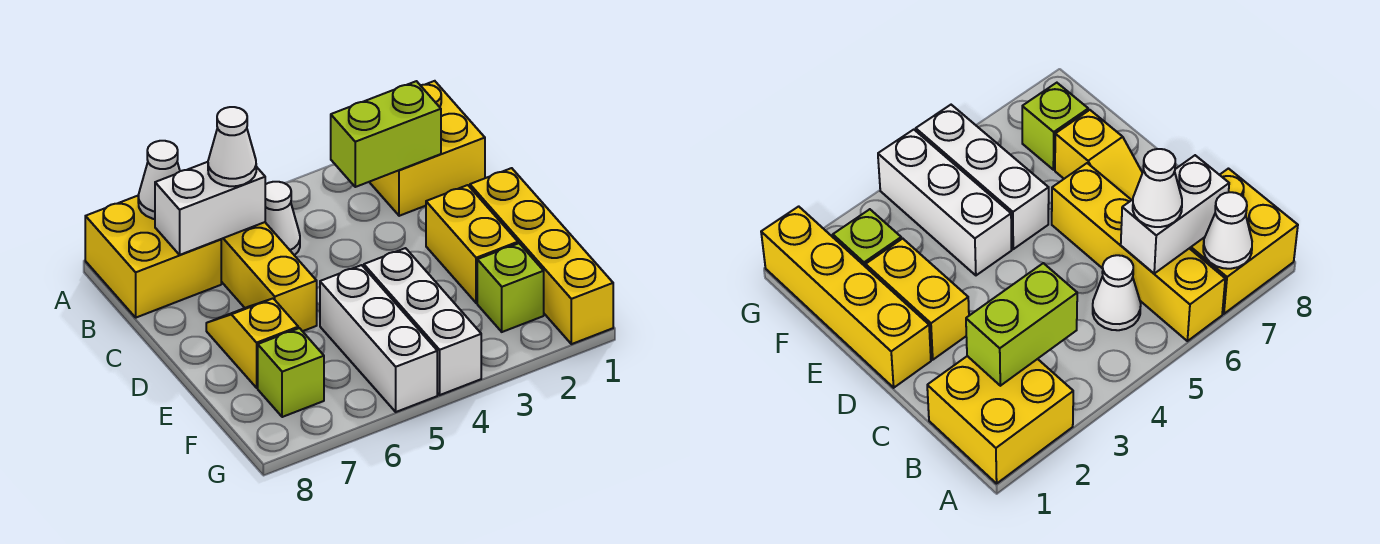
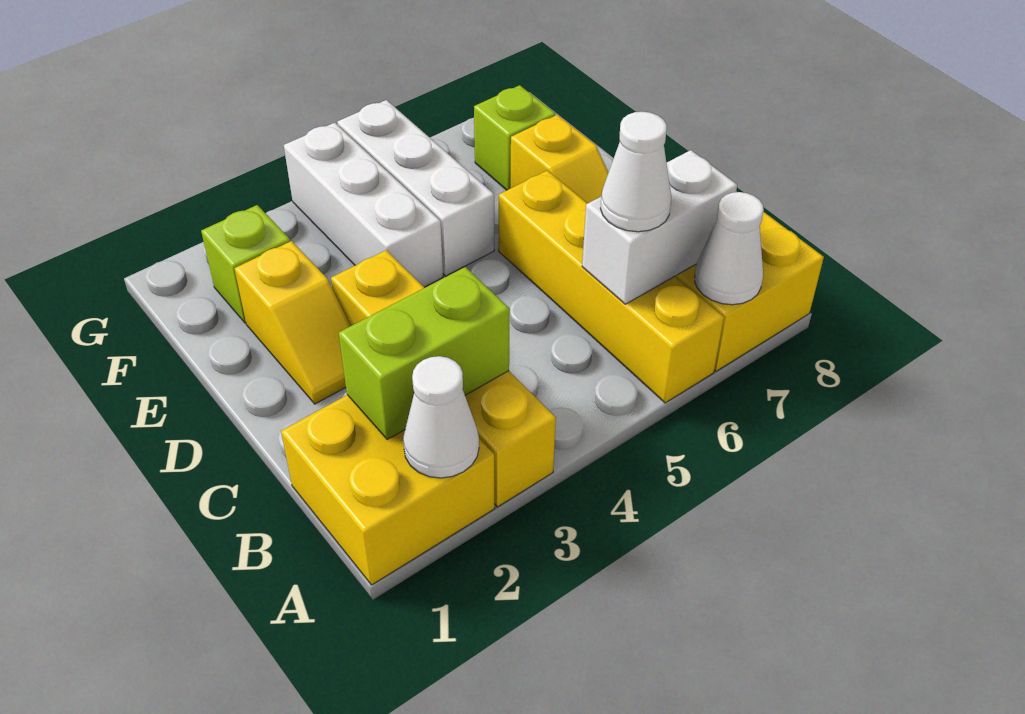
white 1x1 cone [265,182,300,255] -> white 1x1 cone moved to [403,356,479,478]
yellow 1x4 brick [470,168,613,344] -> yellow 1x4 brick moved to [331,250,556,507]
yellow 1x2 brick [426,185,518,303] -> yellow 1x2 slope [235,241,351,404]

